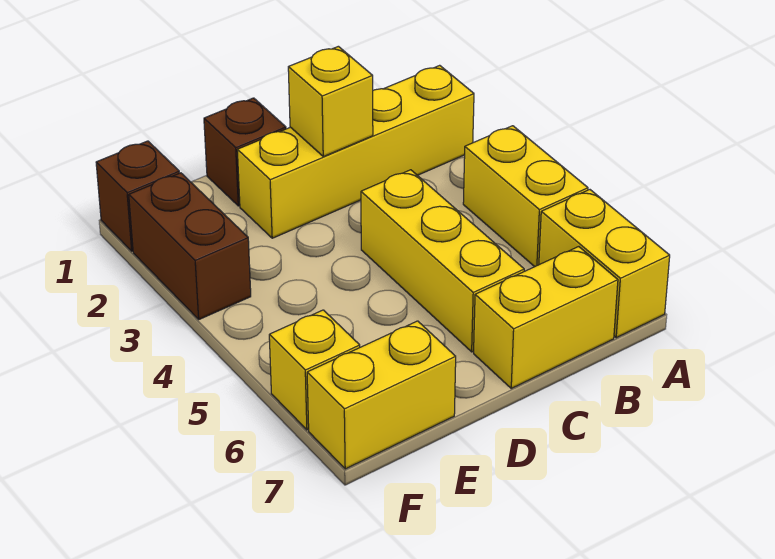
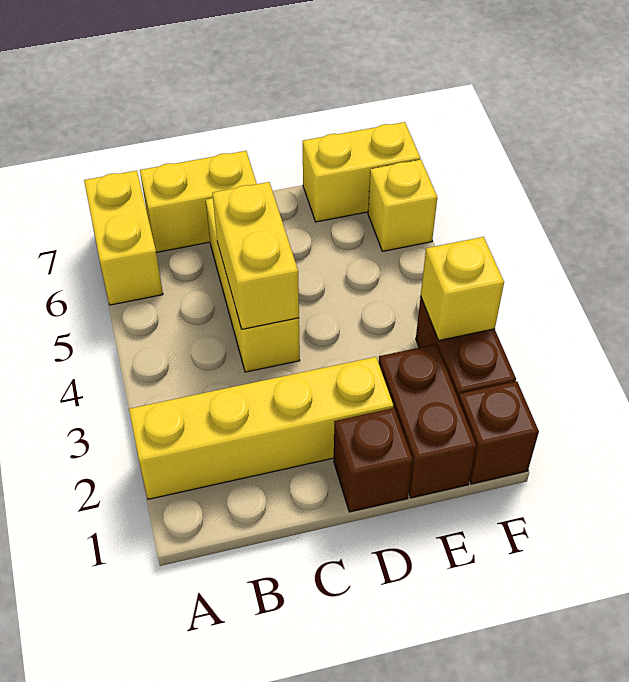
yellow 1x2 brick [463,126,588,267] -> yellow 1x2 brick moved to [212,182,299,329]
yellow 1x1 brick [288,46,373,157] -> yellow 1x1 brick moved to [421,237,504,340]
none -> brown 1x2 brick [379,344,476,498]

